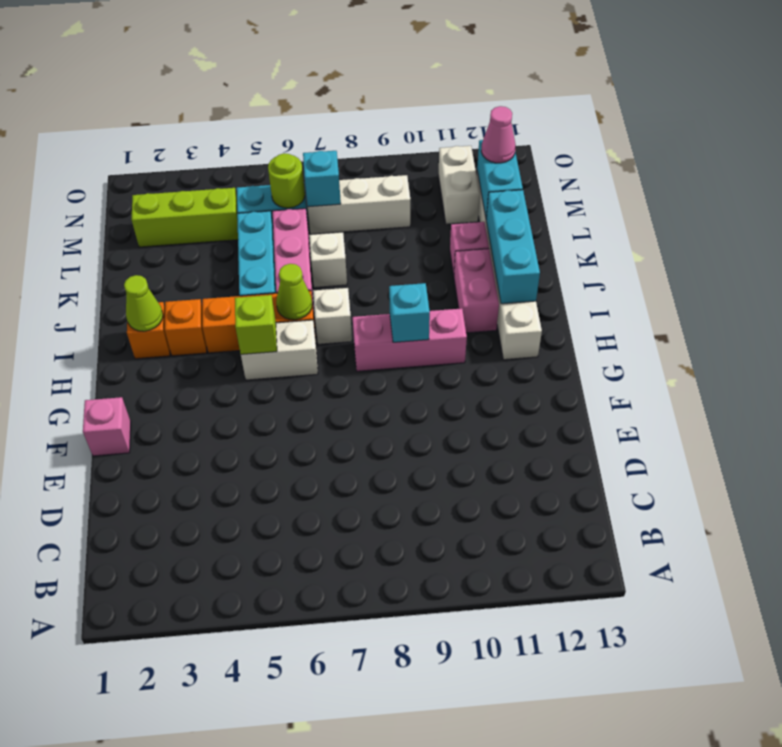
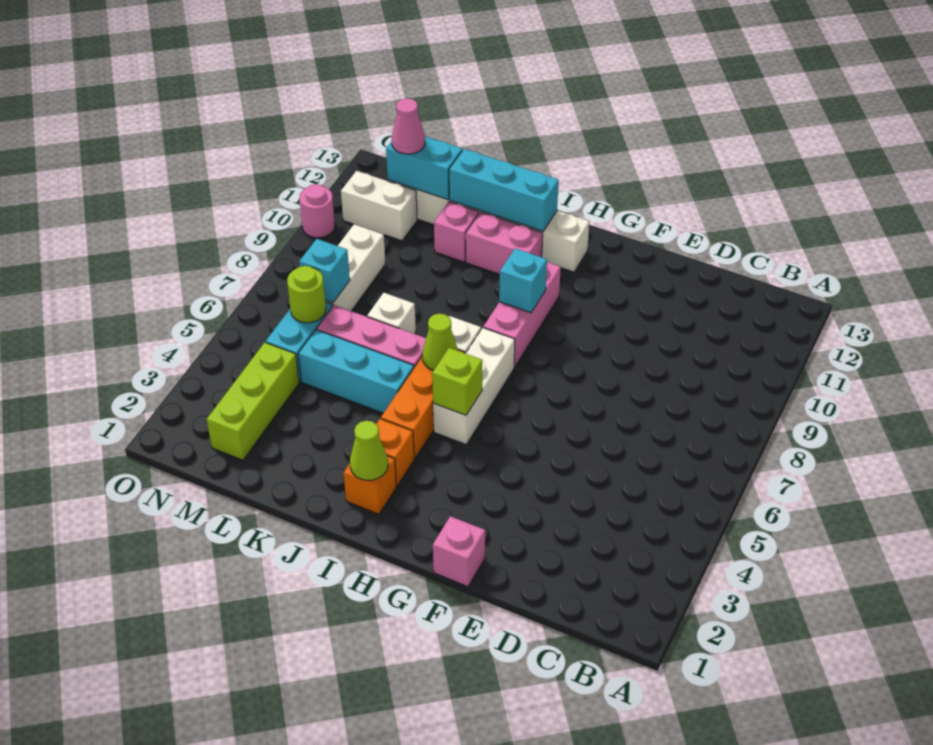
white 1x2 brick [241,320,318,380] -> white 1x3 brick [433,328,515,445]
none -> pink 1x1 round brick [299,184,335,238]

